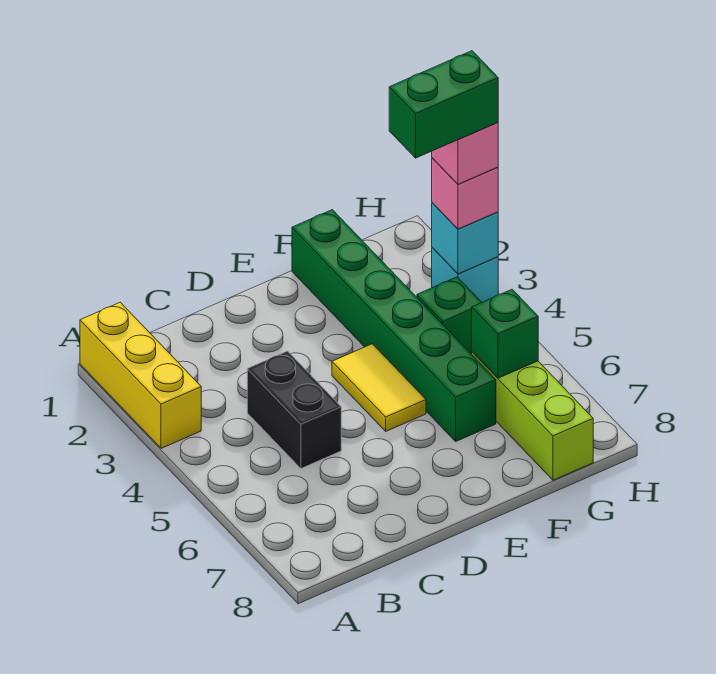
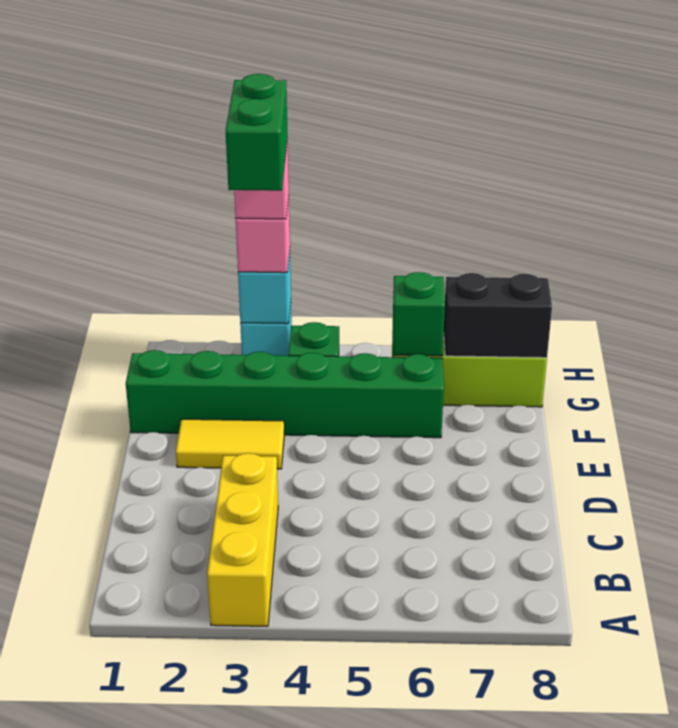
yellow 1x3 brick [80,302,201,448] -> yellow 1x3 brick turned to [207,453,278,626]
black 1x2 brick [247,351,341,468] -> black 1x2 brick moved to [444,273,552,358]
yellow 1x2 tile [332,344,426,431] -> yellow 1x2 tile moved to [176,419,284,469]

